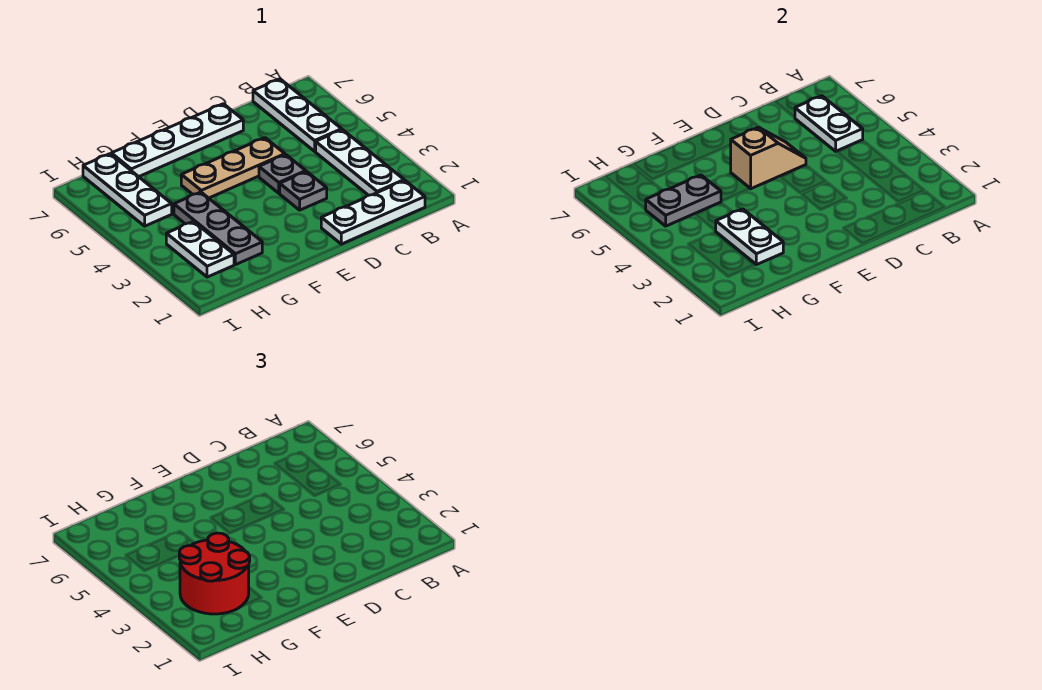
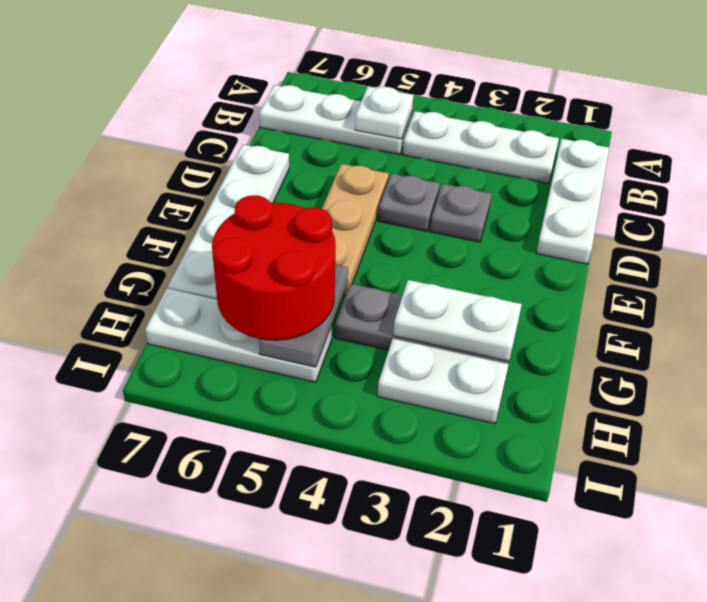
white 1x2 plate [795,96,863,151] -> white 1x1 plate [355,86,413,139]
tan 1x2 slope [731,127,806,189] -> none
red 2x2 round brick [179,533,250,614] -> red 2x2 round brick moved to [212,195,336,340]

